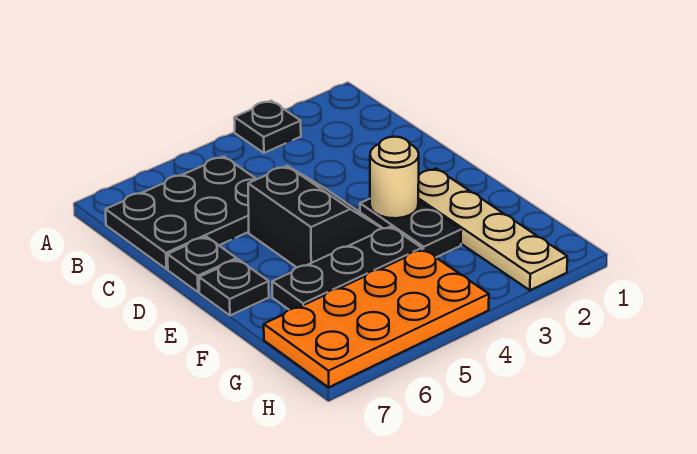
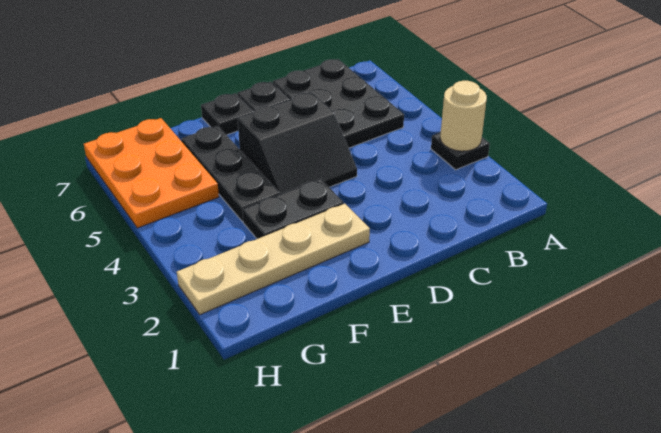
tan 1x1 round brick [370,137,419,218] -> tan 1x1 round brick moved to [440,81,487,151]
orange 2x4 plate [264,249,489,387] -> orange 2x3 plate [84,118,219,228]

